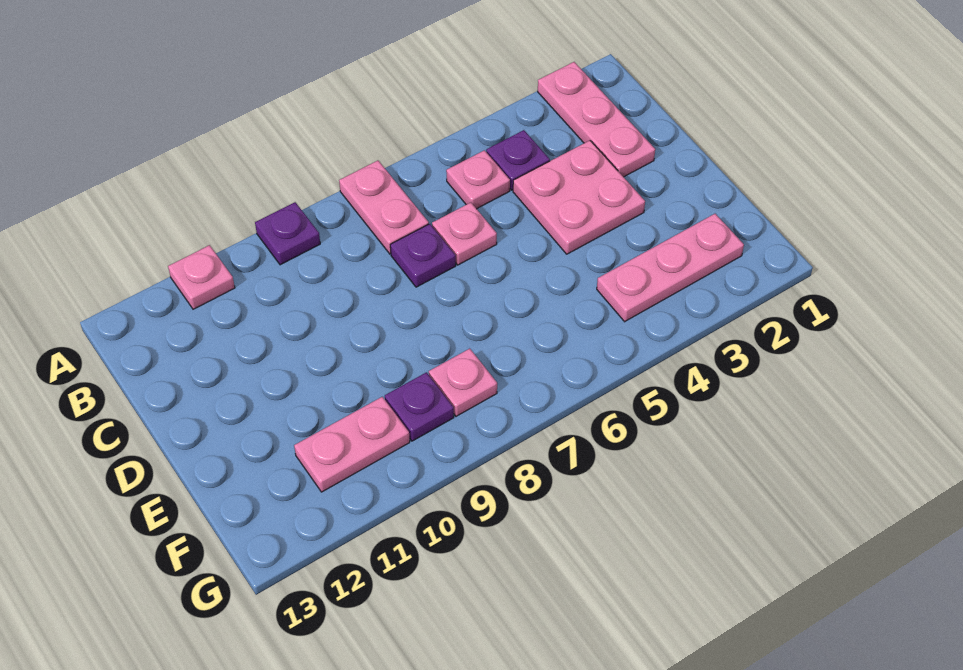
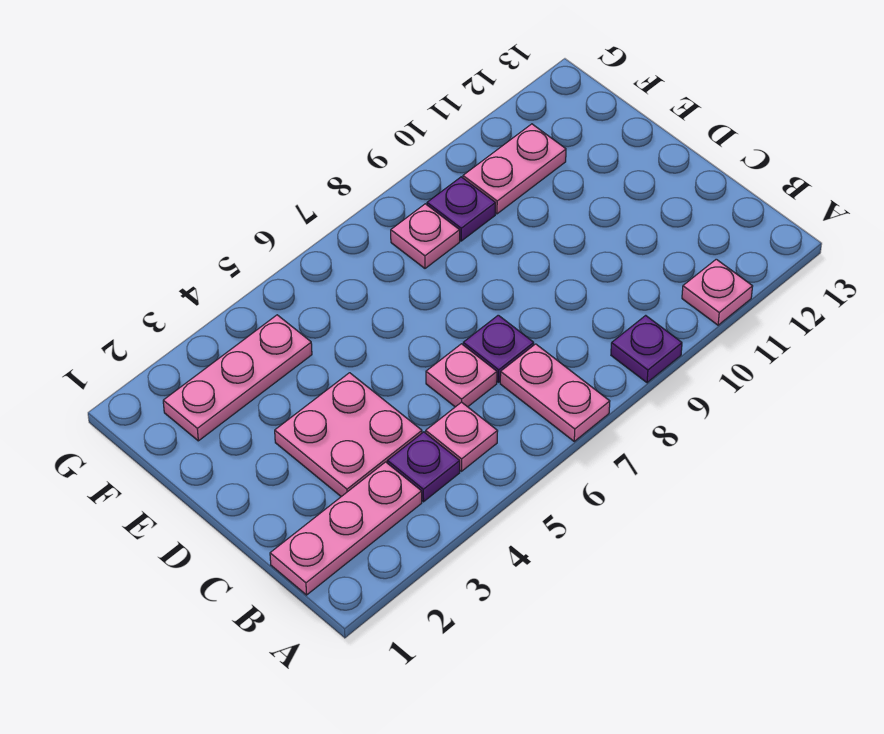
pink 1x3 plate [538,62,655,177] -> pink 1x3 plate turned to [270,462,422,595]

